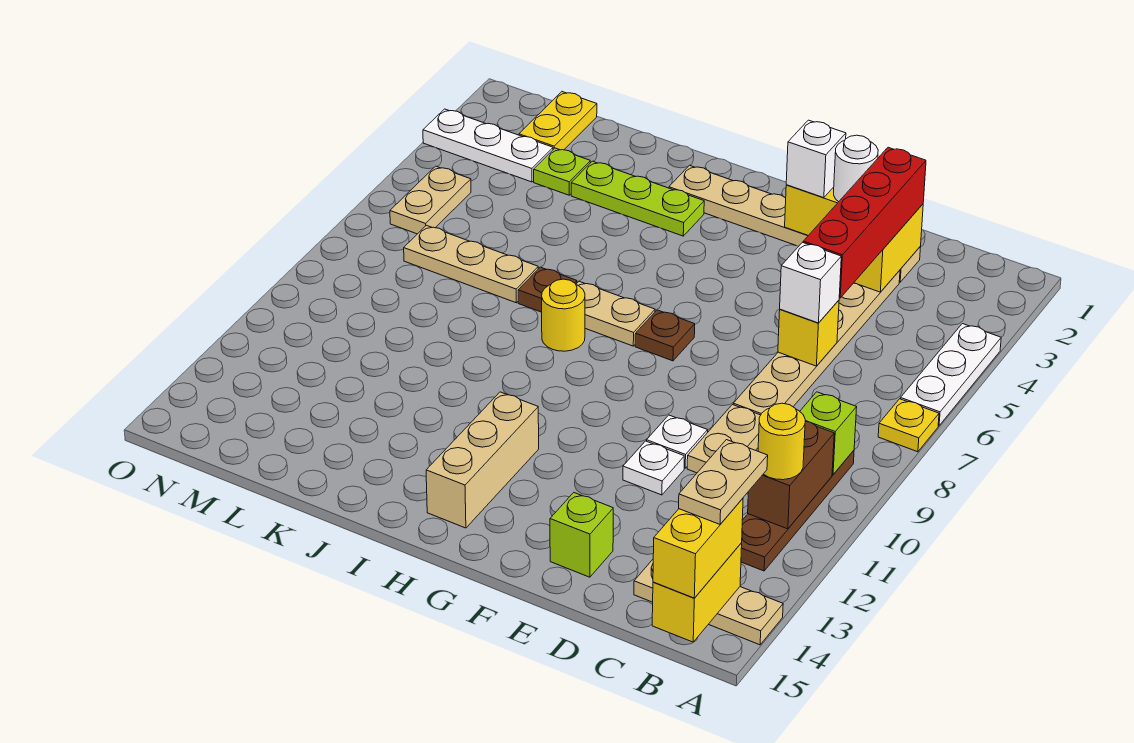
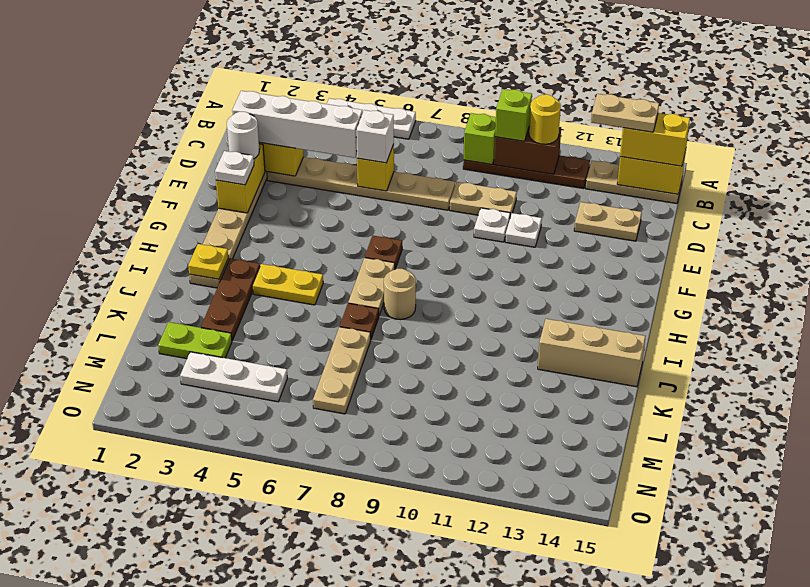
yellow 1x1 plate [878,399,939,452] -> yellow 1x1 plate moved to [188,244,228,279]
tan 1x3 plate [634,560,783,645] -> tan 1x3 plate turned to [586,161,682,204]
red 1x4 brick [803,147,926,298] -> white 1x4 brick [232,91,363,158]
lime 1x1 brick [550,493,613,577] -> lime 1x1 brick moved to [495,89,532,141]
white 1x1 brick [786,120,846,198] -> white 1x1 plate [215,151,254,185]
tan 1x3 brick [426,392,539,528] -> tan 1x3 brick moved to [538,319,645,387]
lime 1x3 plate [571,161,704,236] -> brown 1x3 plate [201,259,260,340]
yellow 1x1 round brick [542,279,585,351] -> tan 1x1 round brick [384,269,416,320]
lime 1x1 plate [534,148,590,195] -> lime 1x2 plate [158,322,232,359]
yellow 1x2 plate [519,92,597,150] -> yellow 1x2 plate moved to [252,264,323,305]
white 1x3 plate [423,109,553,182] -> white 1x3 plate turned to [180,352,287,402]
tan 1x2 plate [390,166,471,234] -> tan 1x2 plate moved to [574,202,642,241]

